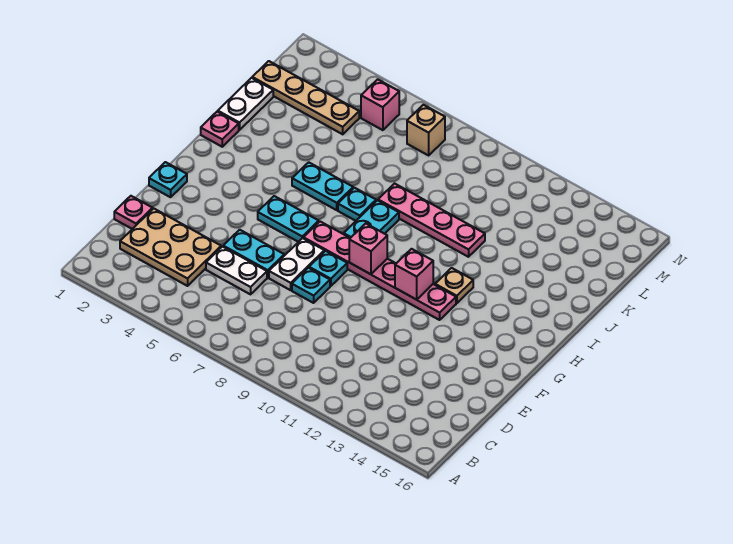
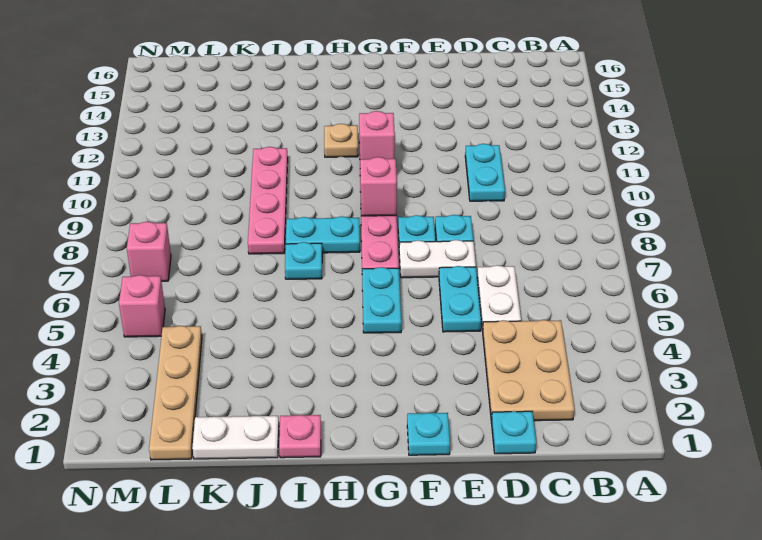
pink 1x1 plate [114,196,153,229] -> cyan 1x1 plate [491,411,536,454]
cyan 1x2 plate [292,162,353,210] -> cyan 1x2 plate moved to [465,144,505,201]
tan 1x1 brick [407,105,445,155] -> pink 1x1 brick [127,222,171,281]

